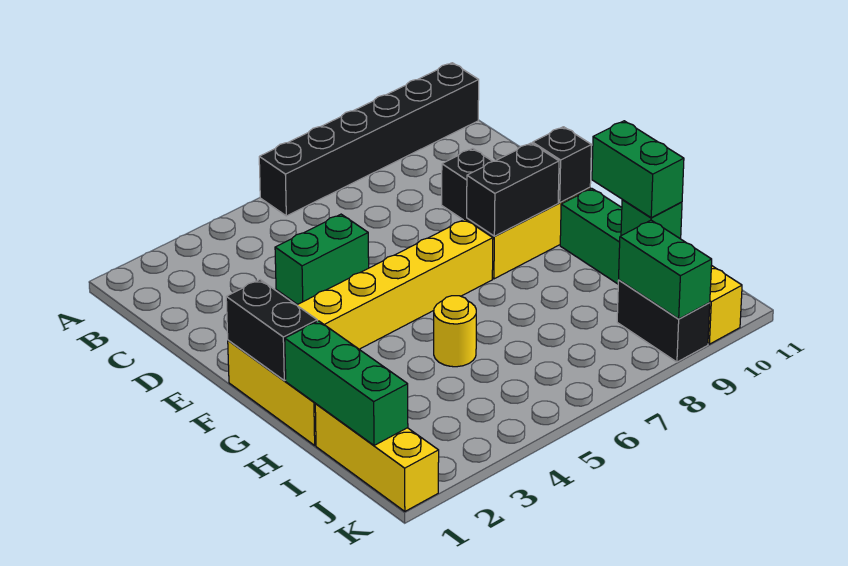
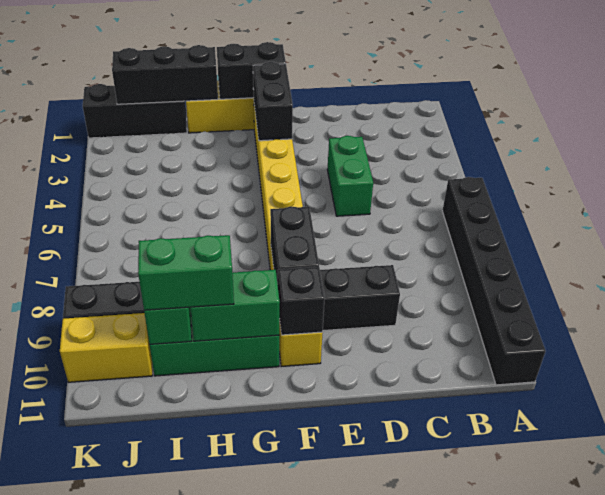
none -> black 1x2 brick [253,62,293,141]
green 1x3 brick [285,321,408,445] -> black 1x3 brick [112,45,218,104]
yellow 1x1 round brick [434,296,476,367] -> none
yellow 1x3 brick [315,404,439,511] -> black 1x3 brick [83,84,187,138]
green 1x2 brick [619,220,712,319] -> green 1x2 brick moved to [190,270,280,341]

